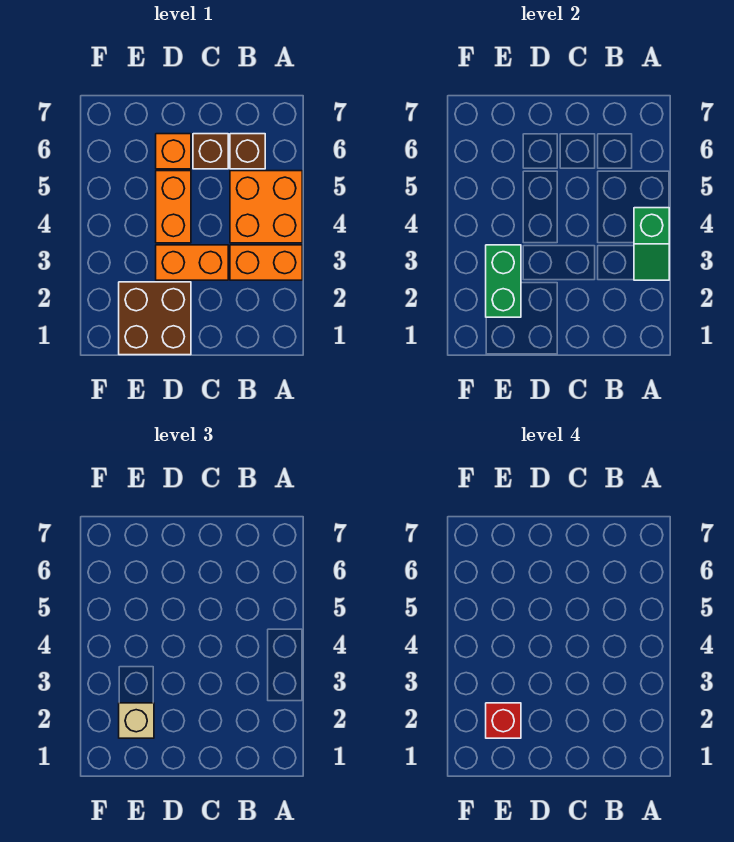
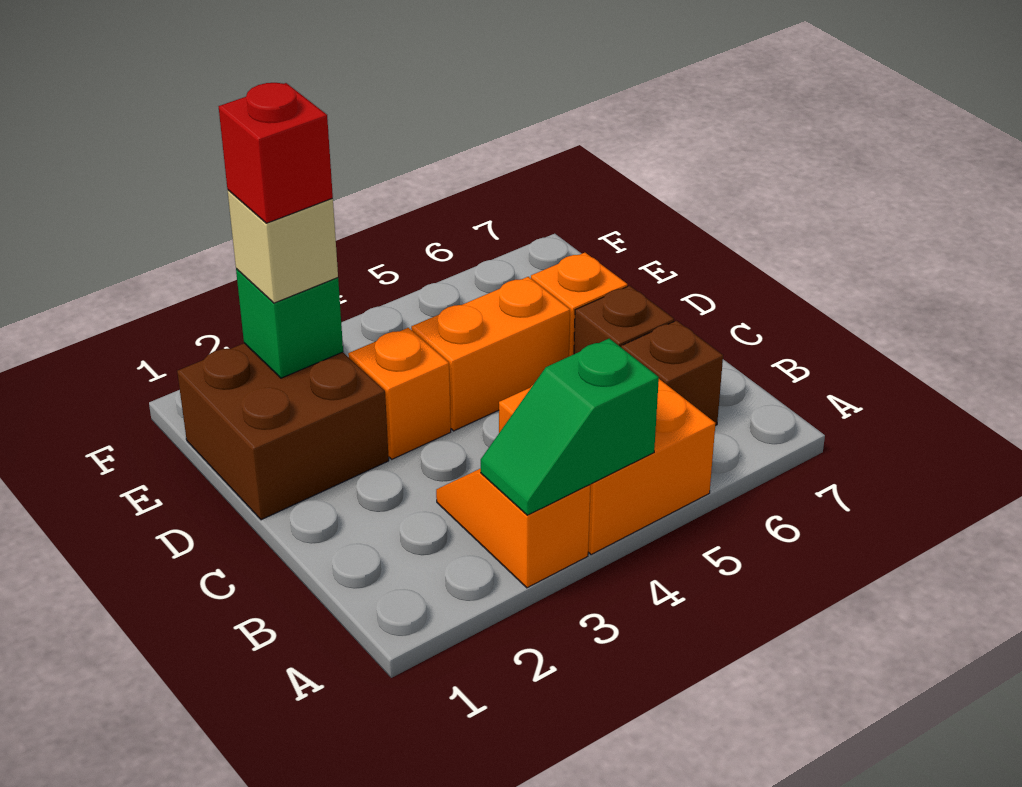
orange 1x2 brick [230,245,302,280] -> orange 1x2 slope [436,468,590,588]
orange 1x2 brick [156,245,228,280] -> orange 1x1 brick [348,328,451,459]
green 1x2 brick [486,245,521,317] -> green 1x1 brick [236,269,343,378]

